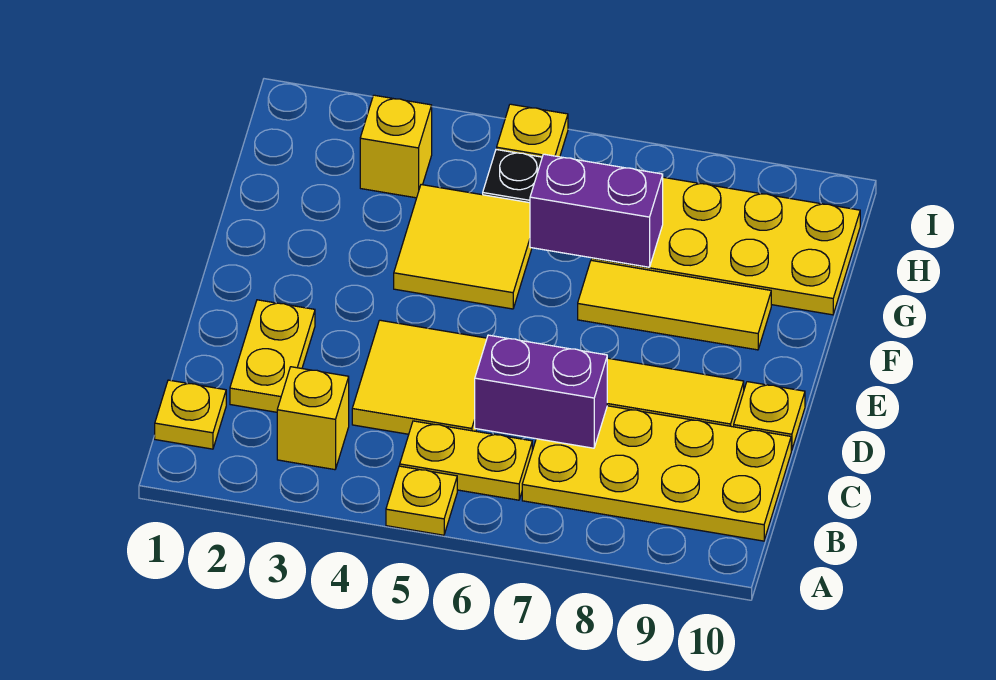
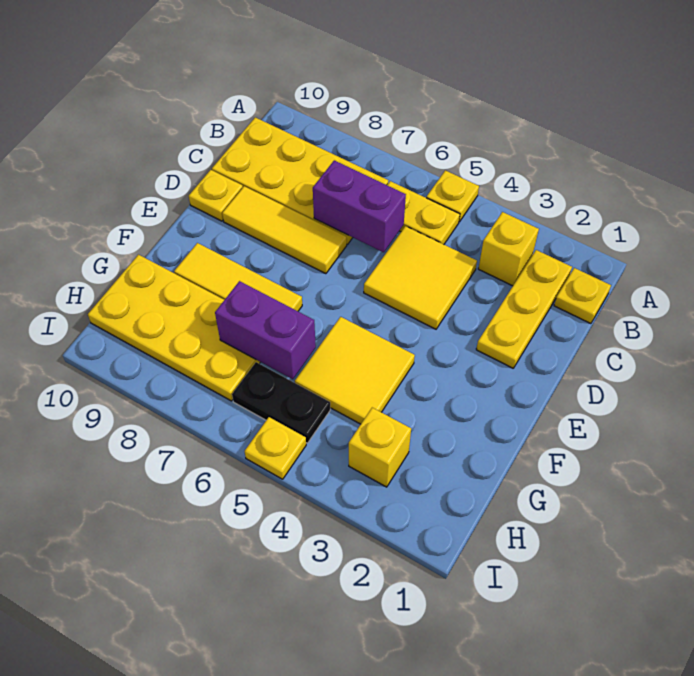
yellow 1x2 plate [230,300,315,412] -> yellow 1x3 plate [476,250,572,368]

